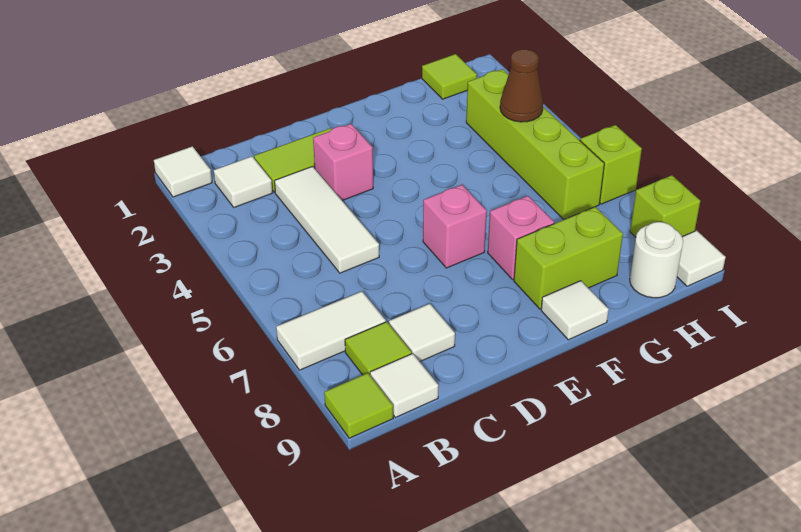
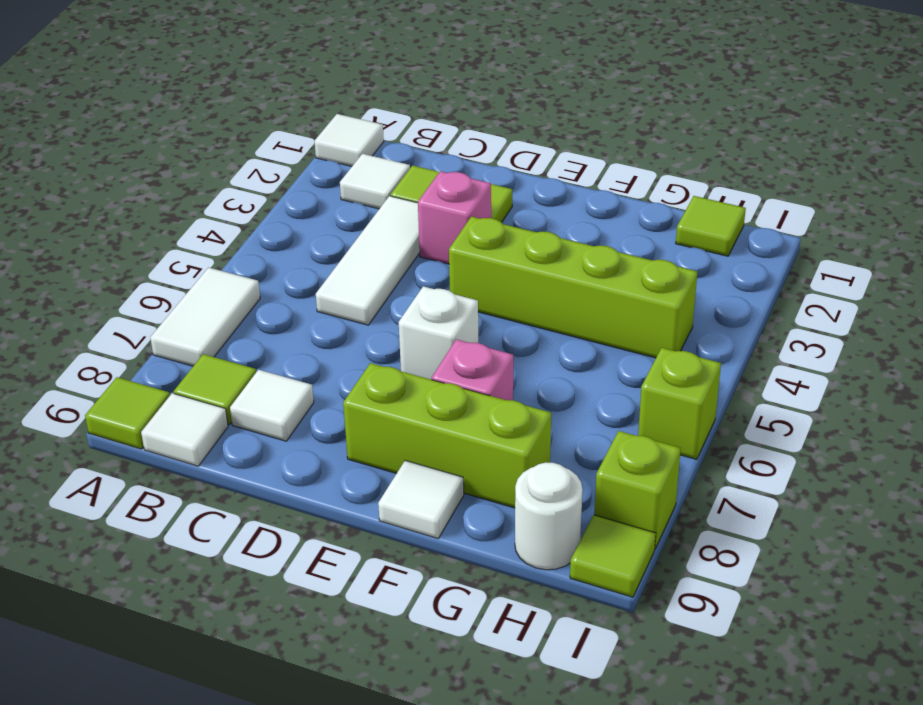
white 1x2 tile [276,291,386,370] -> white 1x2 tile turned to [150,268,260,366]
pink 1x1 brick [423,185,487,268] -> white 1x1 brick [399,286,478,380]
lime 1x2 brick [514,207,623,309] -> lime 1x3 brick [343,363,551,508]
lime 1x4 brick [466,69,604,220] -> lime 1x4 brick turned to [449,217,697,358]
brown 1x1 cone [500,49,543,122] -> none
white 1x1 tile [677,231,726,286] -> lime 1x1 tile [570,515,656,597]

